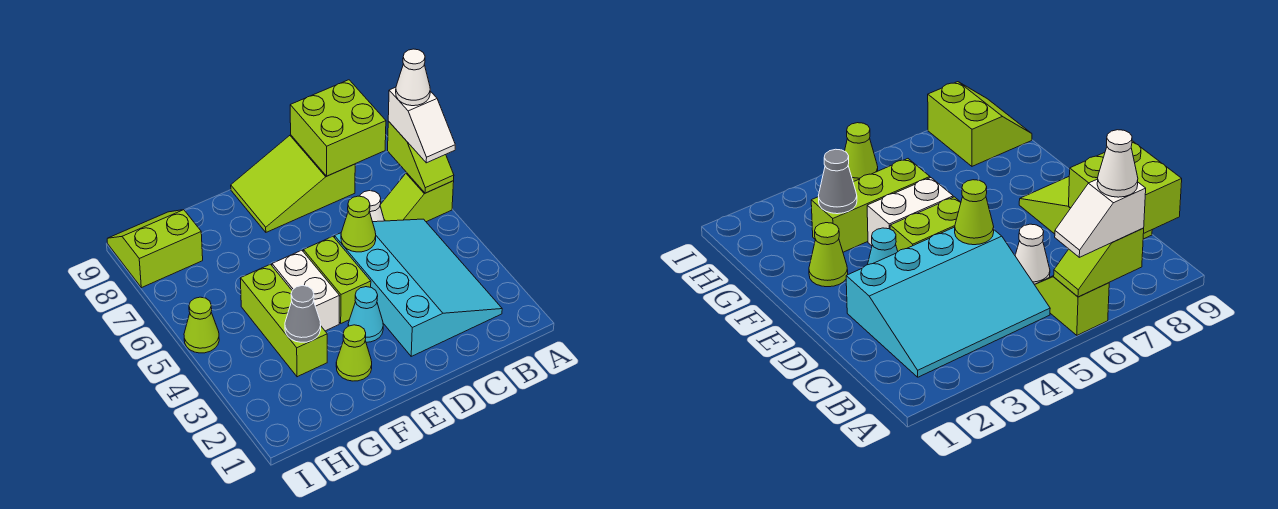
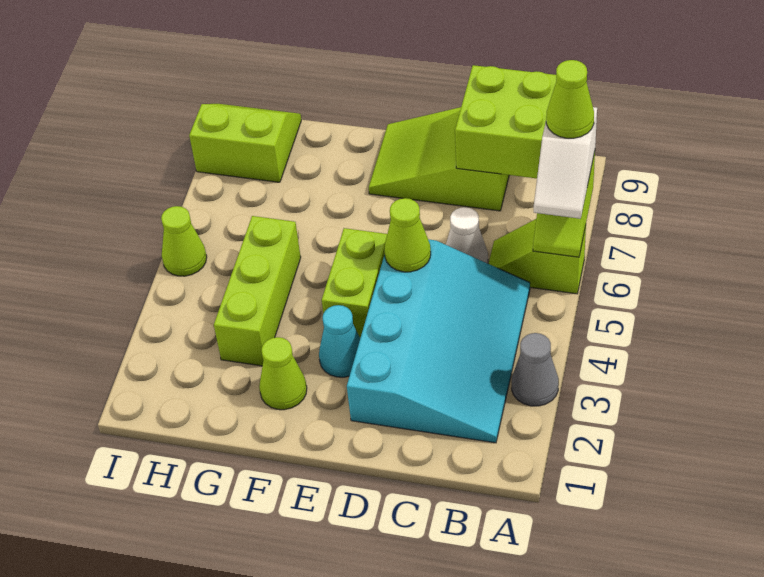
white 1x1 cone [396,49,430,106] -> lime 1x1 cone [546,60,594,138]
white 1x2 brick [272,250,339,331] -> none
grey 1x1 cone [285,286,321,342] -> grey 1x1 cone moved to [512,333,559,406]

